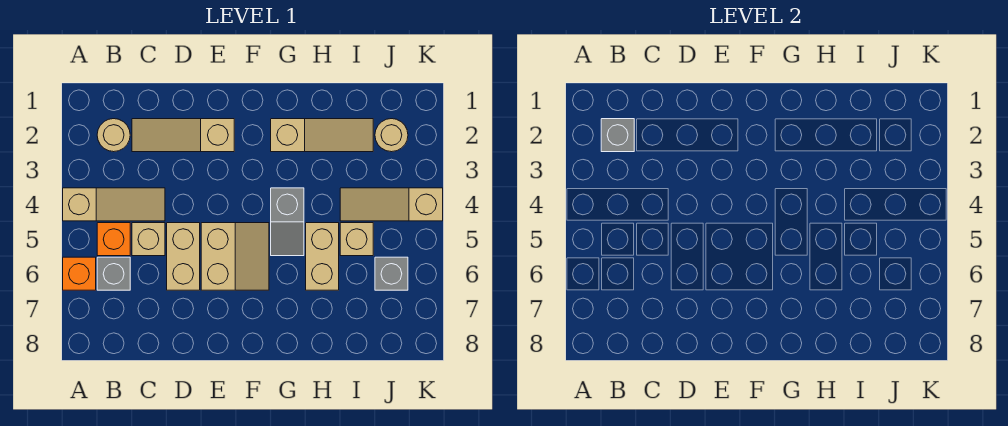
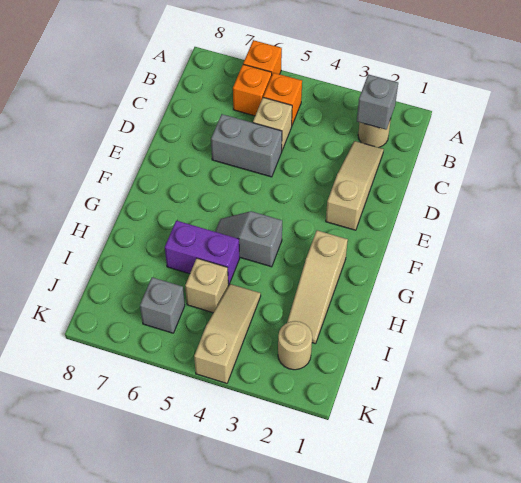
tan 1x3 slope [63,188,165,221] -> none
grey 1x1 brick [97,257,130,290] -> orange 1x1 brick [233,64,272,116]
tan 1x2 brick [167,223,200,290] -> grey 1x2 brick [211,114,282,177]
tan 2x2 slope [201,223,269,290] -> none
tan 1x2 brick [306,223,339,290] -> purple 1x2 brick [165,220,240,285]

